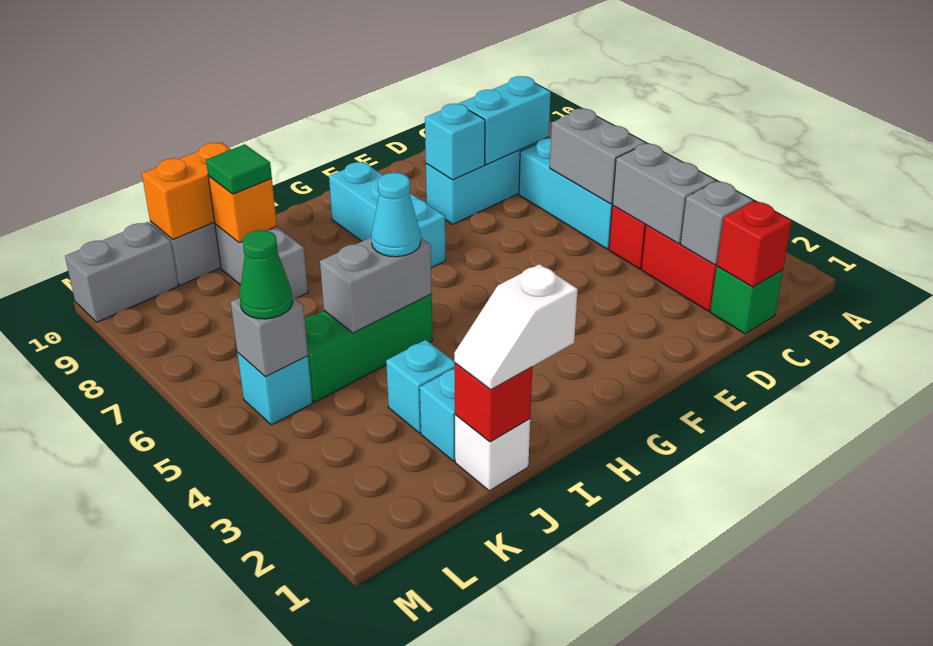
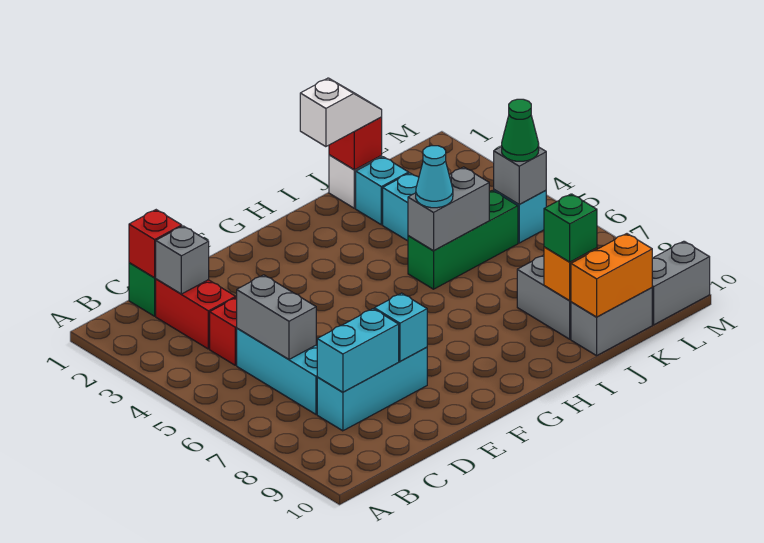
grey 1x2 brick [612,144,716,244] -> none
cyan 1x3 brick [329,162,446,268] -> none
green 1x1 tile [206,144,272,194] -> green 1x1 brick [544,194,597,262]

